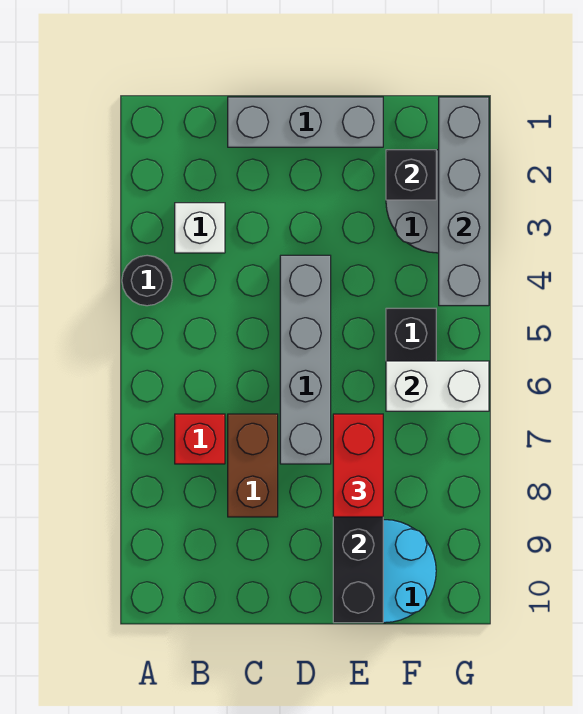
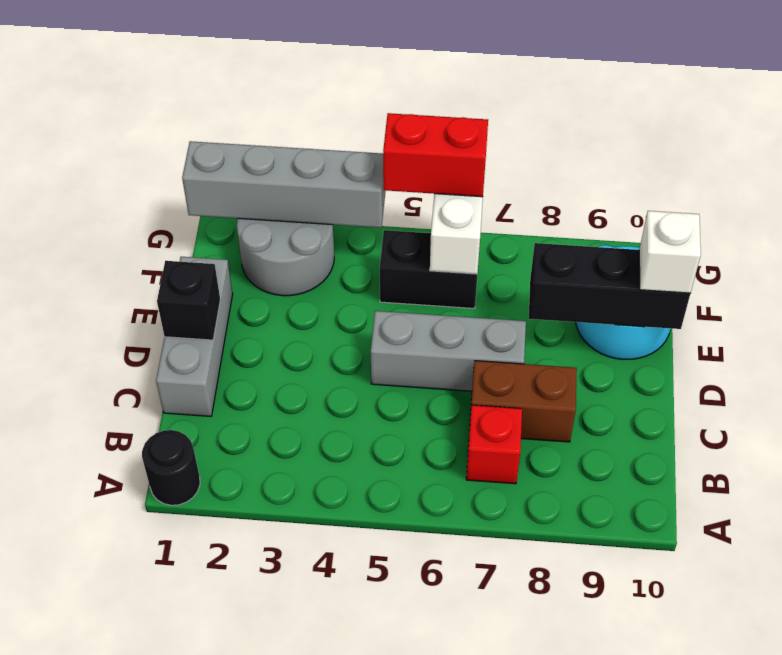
black 1x1 round brick [122,255,172,306] -> black 1x1 round brick moved to [142,430,200,505]
white 1x1 brick [175,203,225,253] -> white 1x1 brick moved to [639,211,701,293]
grey 1x4 brick [280,255,331,464] -> grey 1x3 brick [371,311,526,391]
red 1x2 brick [333,414,383,517] -> red 1x2 brick moved to [383,113,488,197]
black 1x1 brick [386,150,436,200] -> black 1x1 brick moved to [157,261,220,340]

